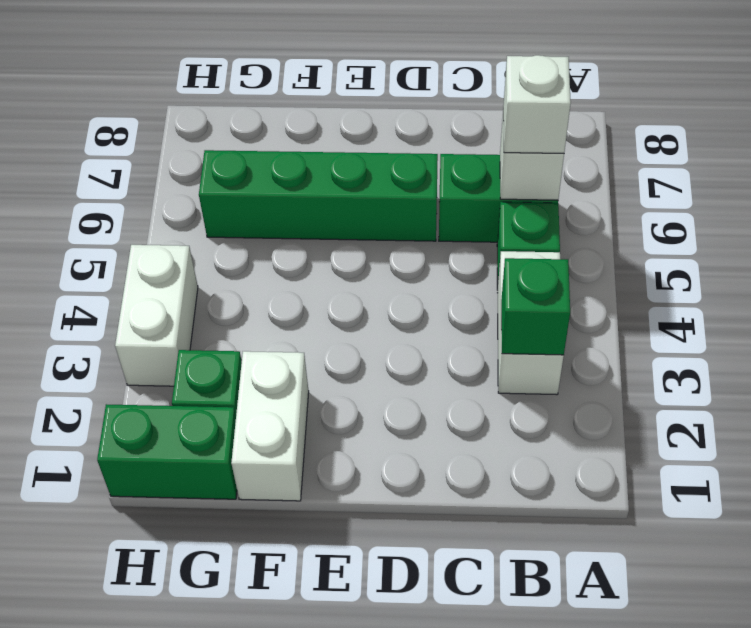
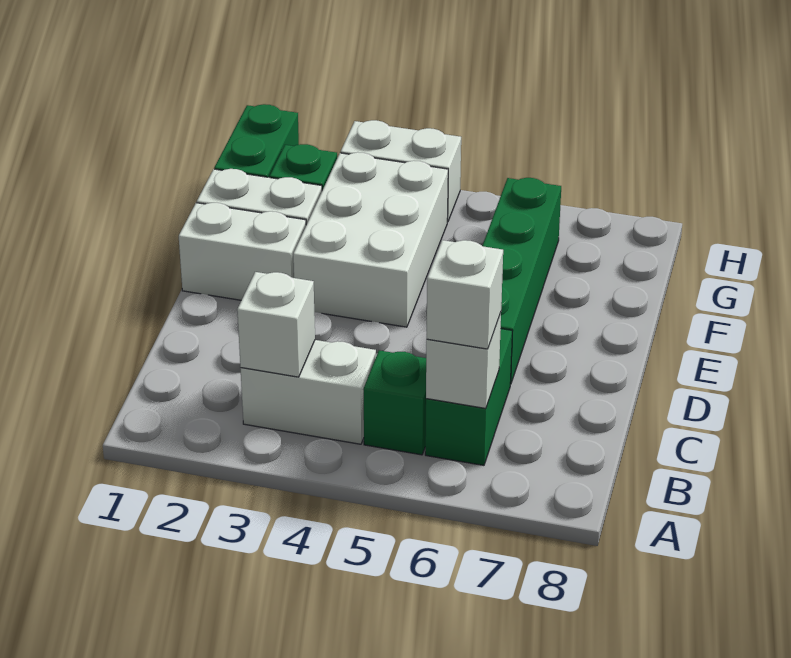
green 1x1 brick [501,258,570,355] -> white 1x1 brick [237,272,315,377]
none -> white 1x2 brick [179,203,306,300]
none -> white 2x3 brick [293,152,448,327]

